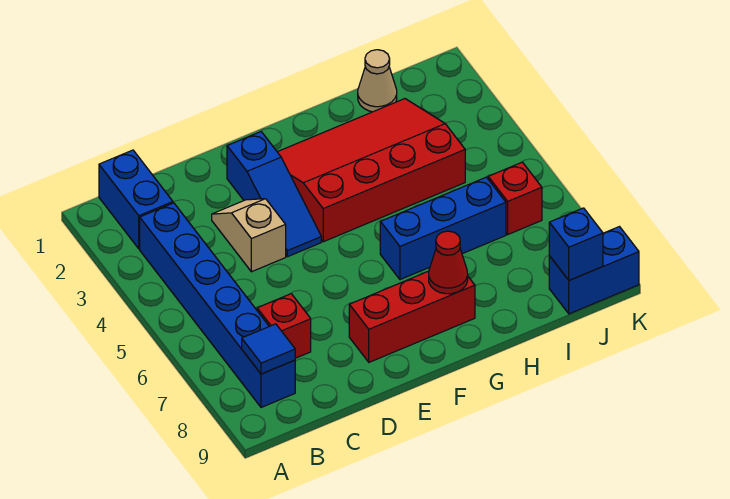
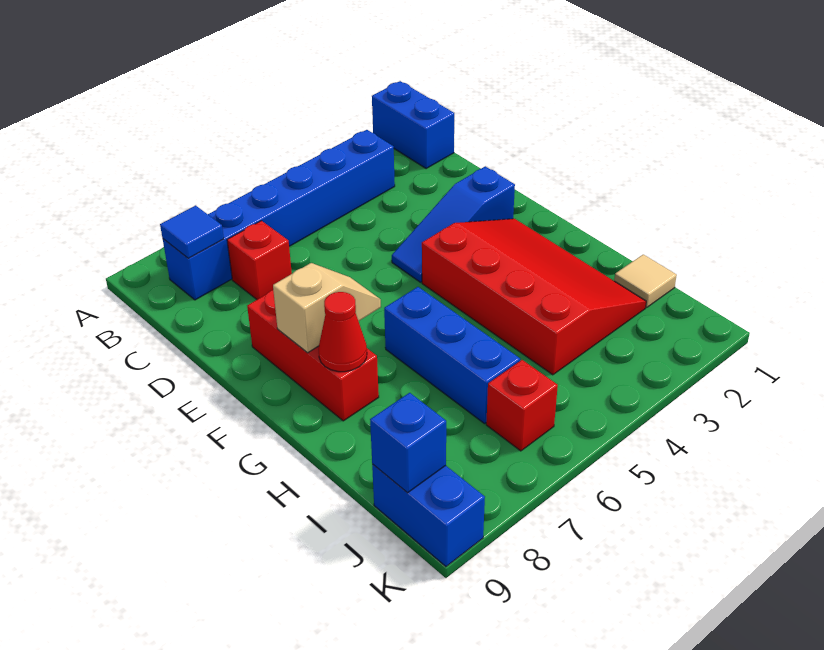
blue 1x2 brick [99,150,173,249] -> blue 1x2 brick turned to [372,81,454,169]
tan 1x2 slope [212,199,286,272] -> tan 1x2 slope moved to [273,263,381,353]
tan 1x1 cone [358,50,397,112] -> tan 1x1 tile [614,254,677,308]

